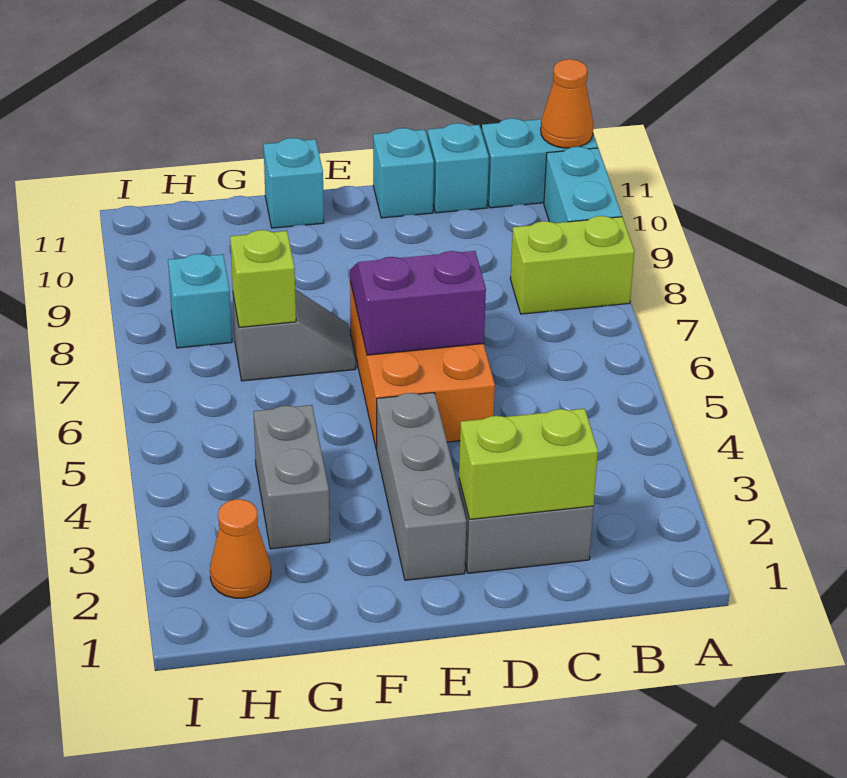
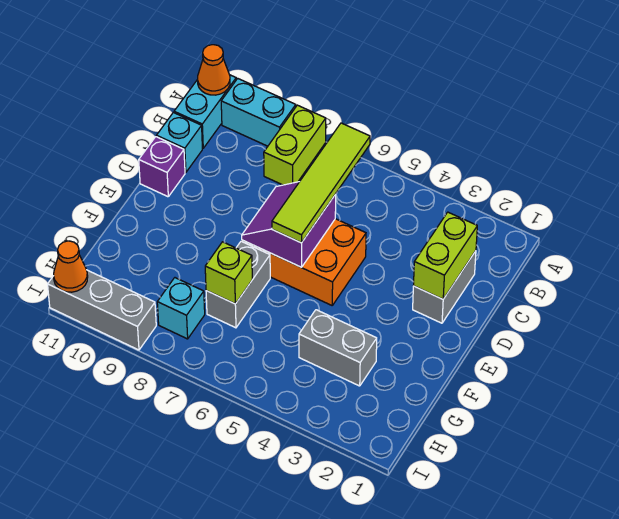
none -> lime 1x4 tile [272,123,370,243]
cyan 1x1 brick [373,128,434,218] -> purple 1x1 brick [139,137,185,197]
grey 1x3 brick [377,393,466,580] -> grey 1x3 brick moved to [48,270,156,350]
grey 1x2 slope [233,289,356,381] -> grey 1x2 brick [206,241,270,328]
cyan 1x1 brick [263,138,324,228] -> none
orange 1x1 cone [210,499,271,598] -> orange 1x1 cone moved to [54,241,88,292]

